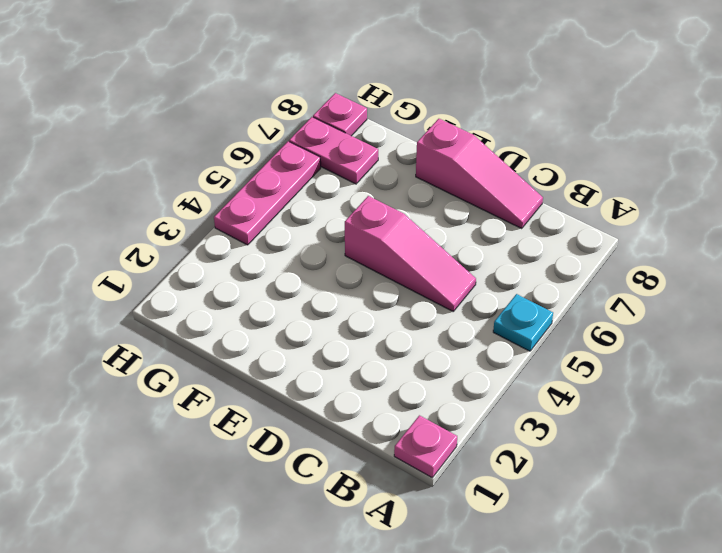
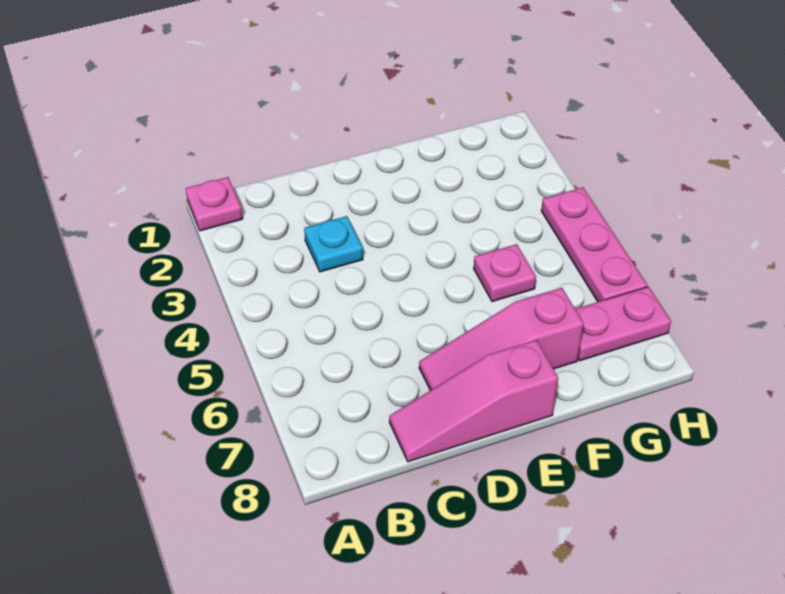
cyan 1x1 plate [493,294,553,351] -> cyan 1x1 plate moved to [304,216,363,272]
pink 1x3 slope [345,196,476,311] -> pink 1x3 slope moved to [419,288,584,390]
pink 1x1 plate [313,93,367,136] -> pink 1x1 plate moved to [474,244,536,302]

